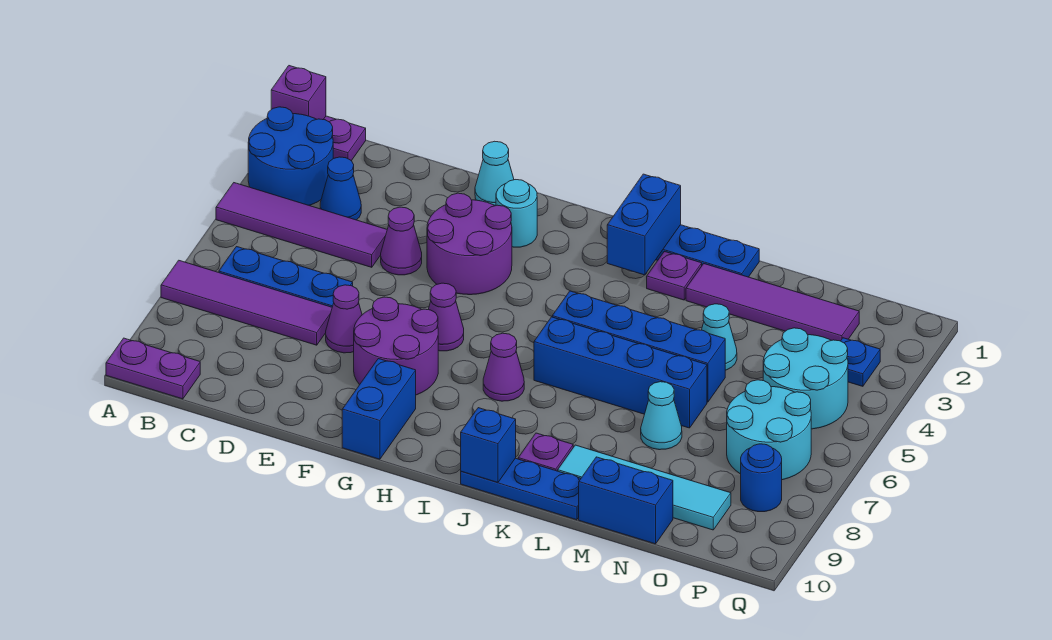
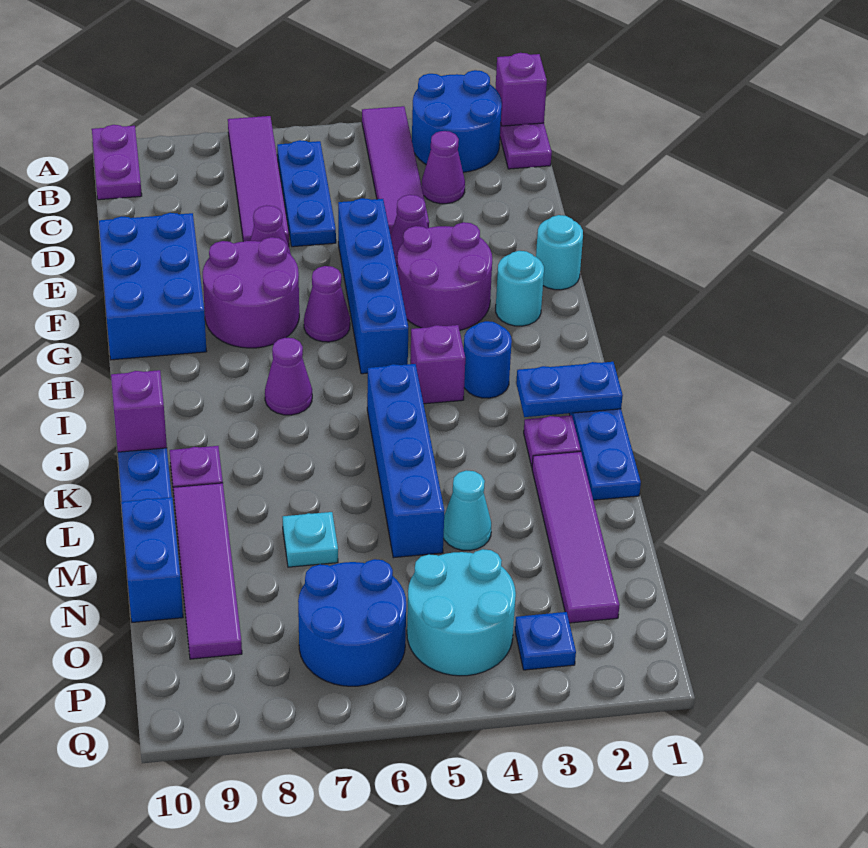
blue 1x1 cone [320,157,361,220] -> purple 1x1 cone [422,131,465,204]
cyan 1x1 cone [475,141,514,206] -> cyan 1x1 round brick [536,215,583,290]
blue 1x2 brick [342,359,416,459] -> blue 2x3 brick [99,213,207,360]
none -> purple 1x1 brick [410,325,465,404]
blue 1x2 brick [607,174,681,275] -> blue 1x2 plate [516,362,623,417]
blue 1x4 brick [534,317,707,428] -> blue 1x4 brick moved to [338,198,408,374]
blue 1x1 brick [461,408,516,482] -> purple 1x1 brick [111,370,167,452]
cyan 1x4 tile [558,445,731,530] -> purple 1x4 tile [173,483,242,659]
cyan 1x1 cone [641,382,682,450] -> cyan 1x1 plate [283,512,338,567]
cyan 2x2 round brick [727,380,811,480] -> blue 2x2 round brick [298,559,406,686]
blue 1x1 round brick [741,444,782,512] -> blue 1x1 round brick moved to [464,321,512,398]

